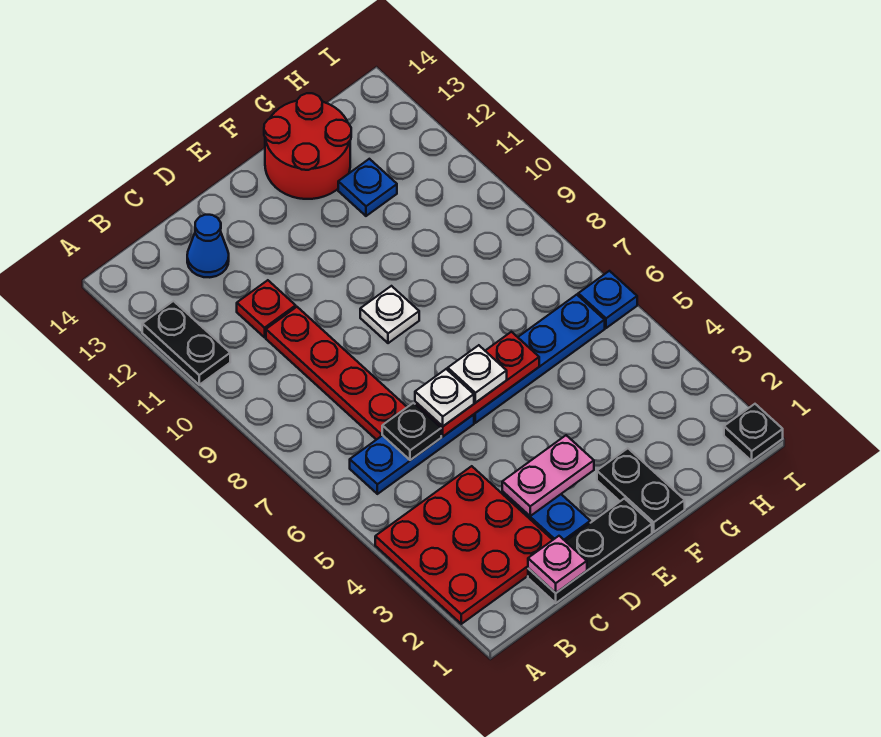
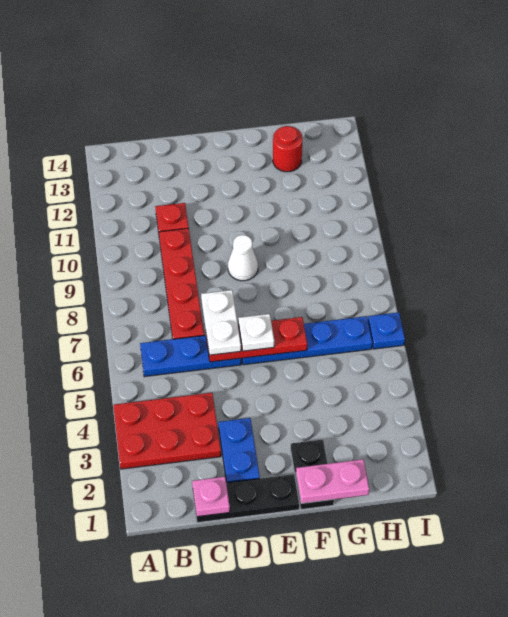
red 3x3 plate [375,466,552,624] -> red 2x3 plate [113,393,221,469]
black 1x2 plate [142,301,230,385] -> none
black 1x1 plate [382,403,441,460] -> none
blue 1x1 cone [187,215,229,277] -> none
pink 1x2 plate [502,435,594,516] -> pink 1x2 plate moved to [296,459,369,503]
white 1x1 plate [415,369,474,426] -> white 1x2 plate [201,290,241,355]
white 1x1 plate [360,286,419,343] -> white 1x1 cone [228,235,258,281]
red 2x2 round brick [264,93,351,199] -> red 1x1 round brick [273,126,302,172]
blue 1x1 plate [338,159,397,216] -> none
black 1x1 plate [724,404,783,461] -> none

